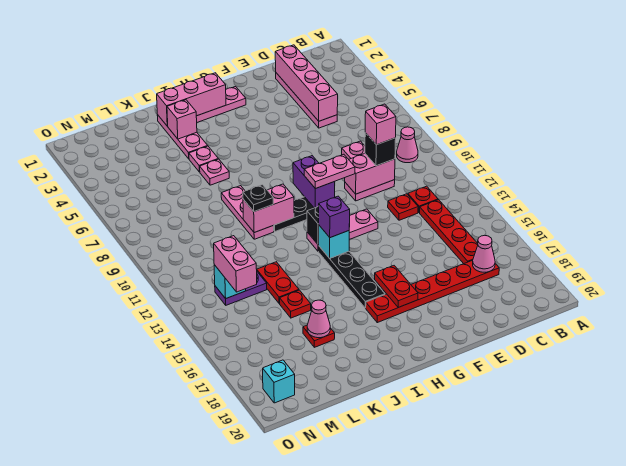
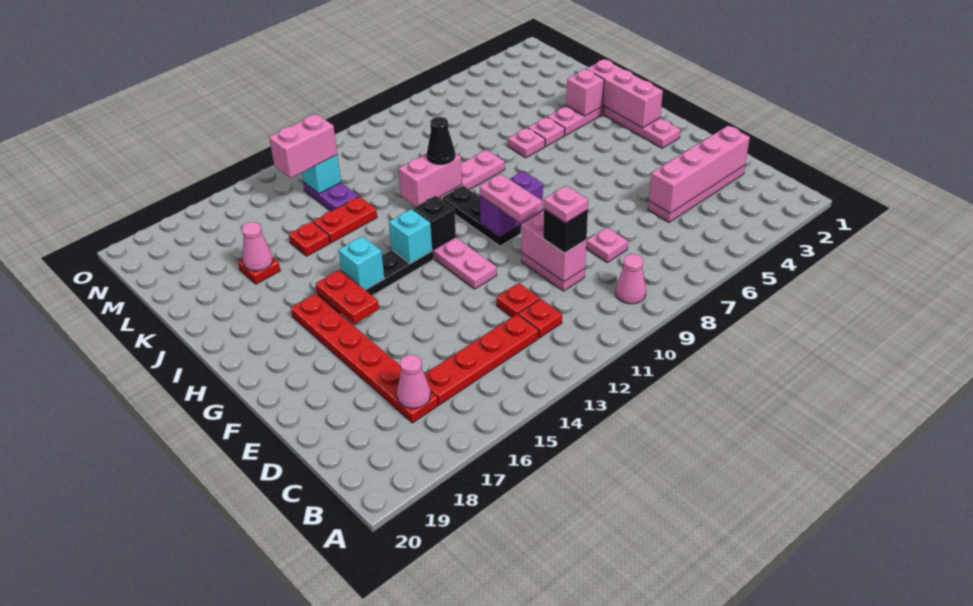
pink 1x1 brick [365,104,396,145] -> pink 1x1 plate [544,186,588,223]
red 1x2 plate [375,266,418,307] -> red 1x2 plate turned to [316,270,379,324]
purple 1x1 brick [319,196,350,238] -> none
pink 1x2 brick [243,184,294,233] -> pink 1x2 brick turned to [399,153,462,206]
black 1x1 plate [243,185,273,212] -> black 1x1 cone [427,117,455,164]
cyan 1x1 brick [263,360,295,403] -> cyan 1x1 brick moved to [339,236,384,290]

